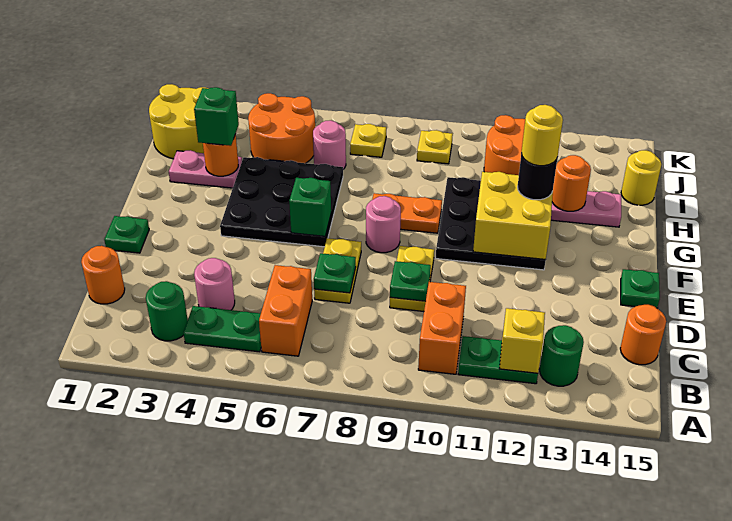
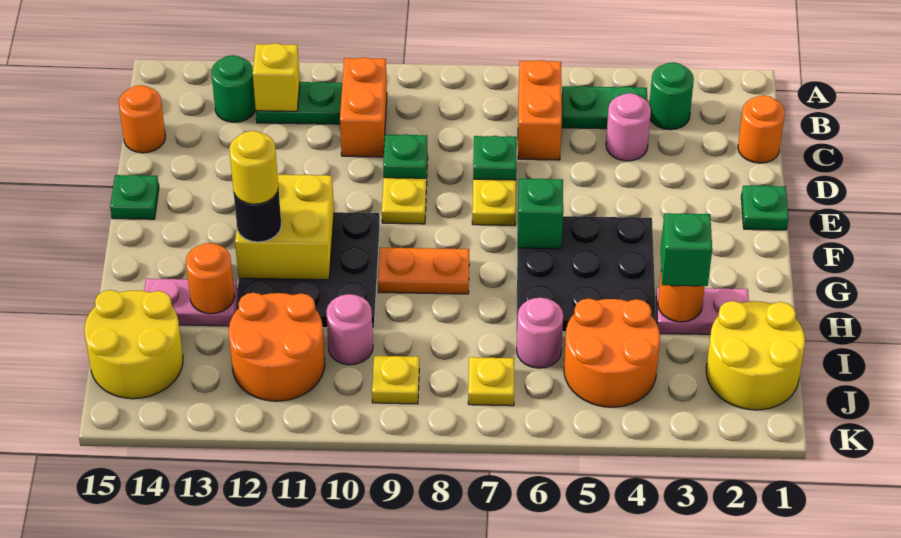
pink 1x1 round brick [366,196,401,253] -> pink 1x1 round brick moved to [326,294,373,365]
yellow 1x1 round brick [621,150,662,205] -> yellow 2x2 round brick [84,290,183,399]

